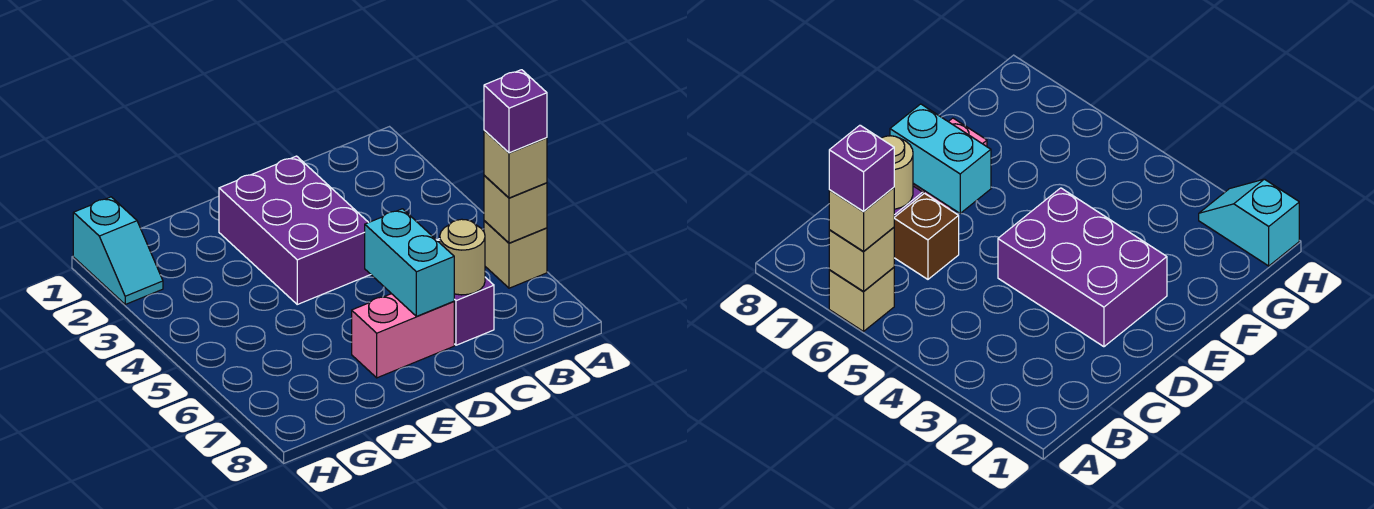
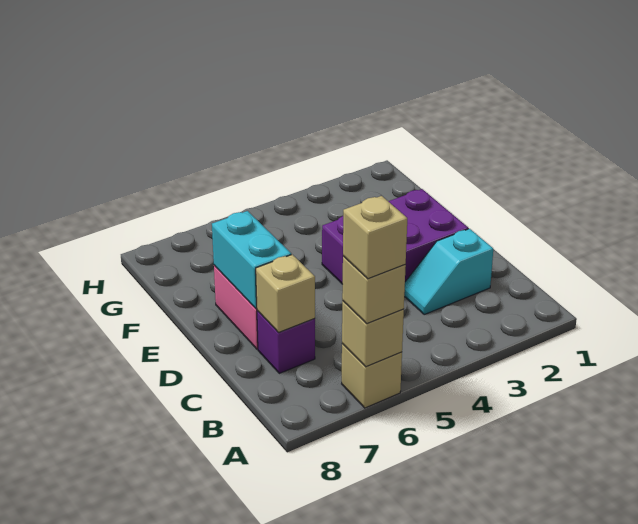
purple 1x1 brick [484,70,547,153] -> tan 1x1 brick [343,196,407,279]
brown 1x1 brick [894,193,959,279] -> none
tan 1x1 round brick [440,219,485,295] -> tan 1x1 brick [256,255,315,333]
cyan 1x2 brick [365,209,454,316] -> cyan 1x2 brick turned to [212,211,291,309]
cyan 1x2 slope [73,197,163,304] -> cyan 1x2 slope moved to [404,229,493,314]

